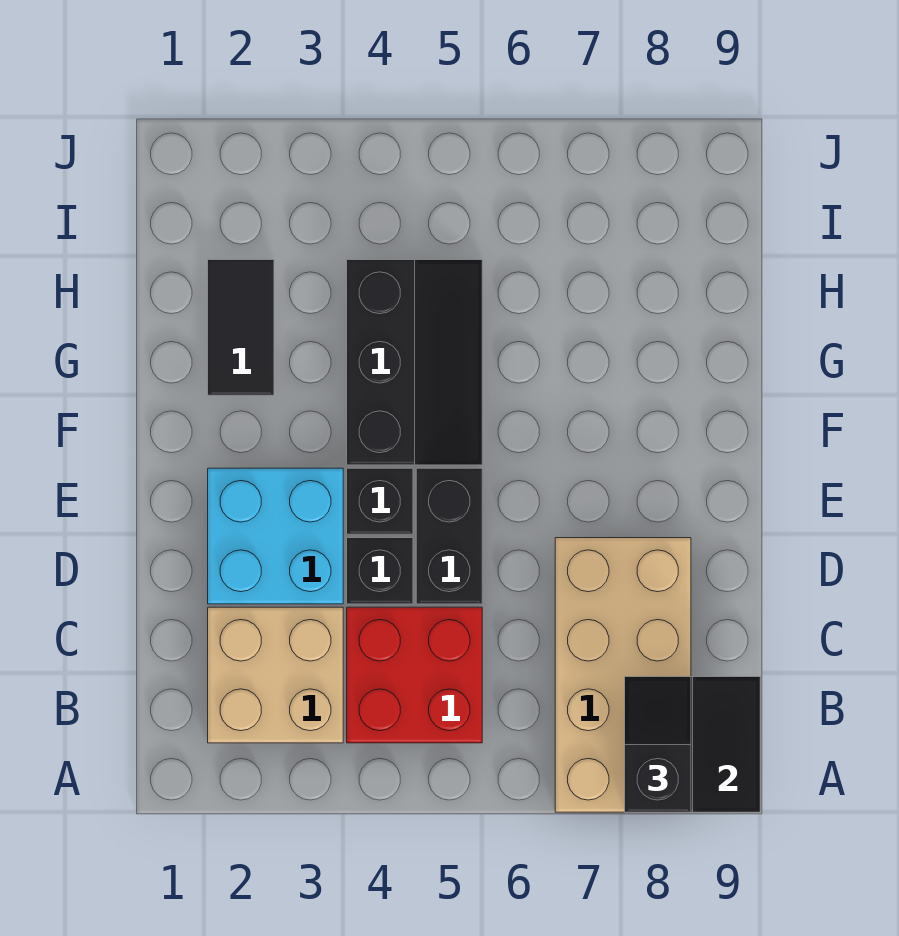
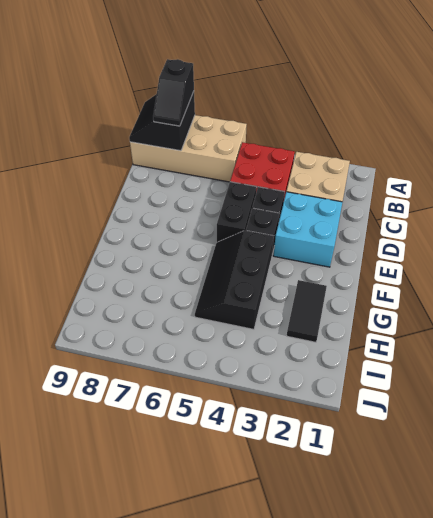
tan 2x4 brick [555,538,691,812] -> tan 2x4 brick turned to [130,115,247,182]

